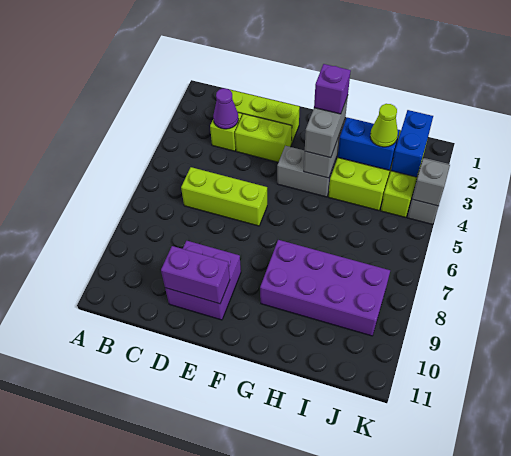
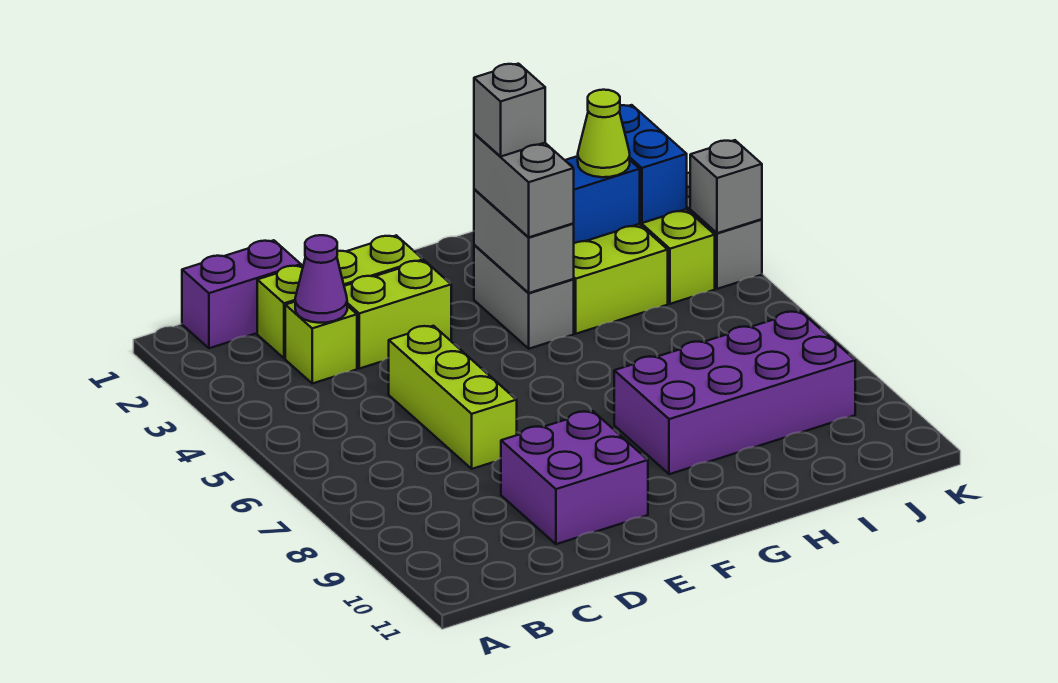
lime 1x3 brick [181,167,267,226] -> lime 1x3 brick turned to [389,326,517,469]
purple 1x2 brick [161,246,230,304] -> purple 1x2 brick moved to [182,240,301,348]
grey 1x2 brick [277,146,336,197] -> grey 1x2 brick turned to [474,245,574,349]
purple 1x1 brick [314,64,351,114] -> grey 1x1 brick [474,64,545,156]

